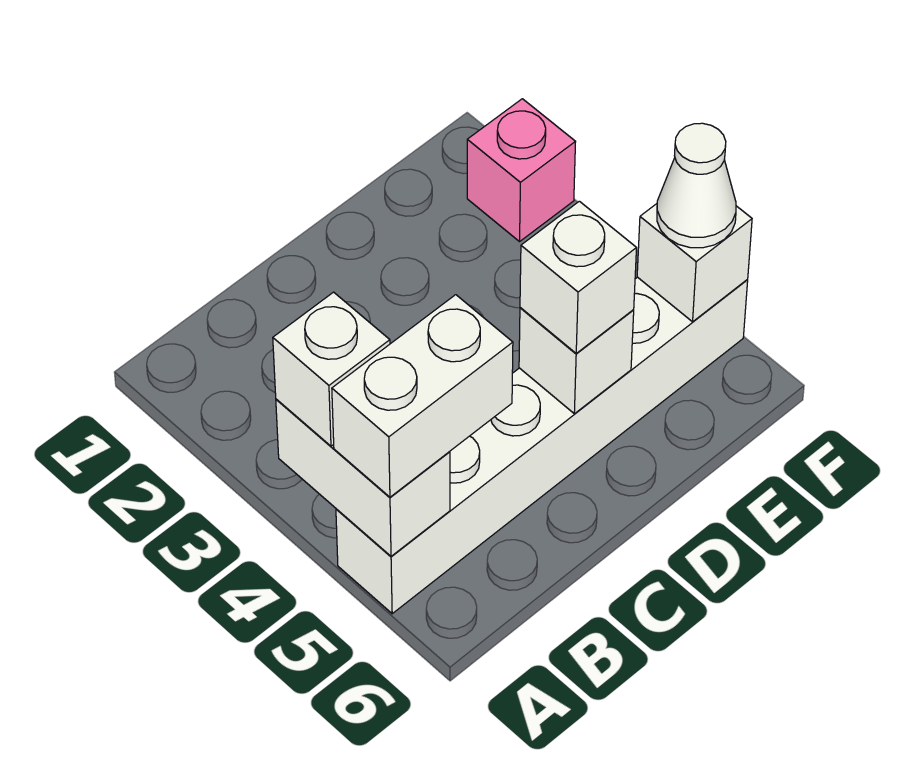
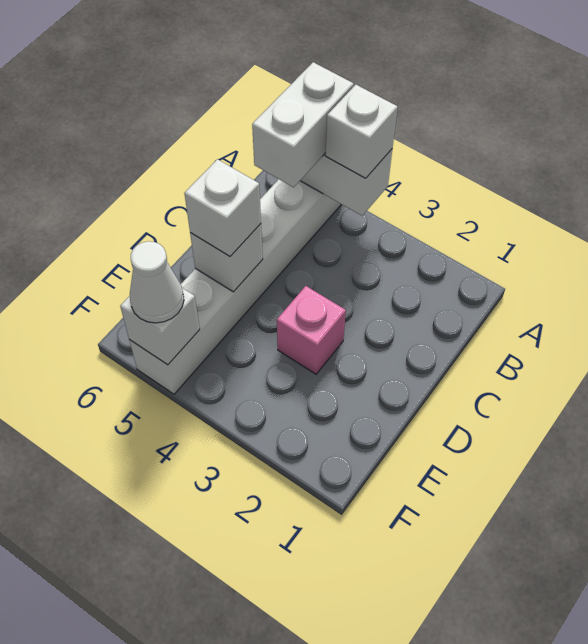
pink 1x1 brick [467,99,575,242] -> pink 1x1 brick moved to [277,286,346,374]

